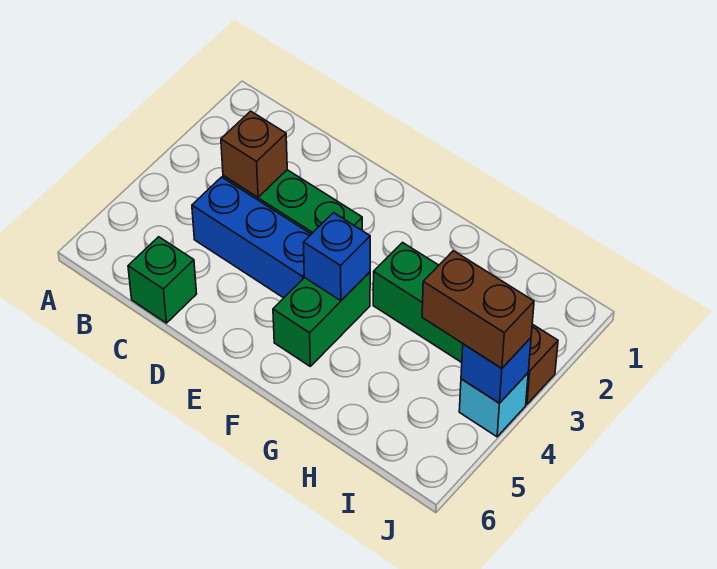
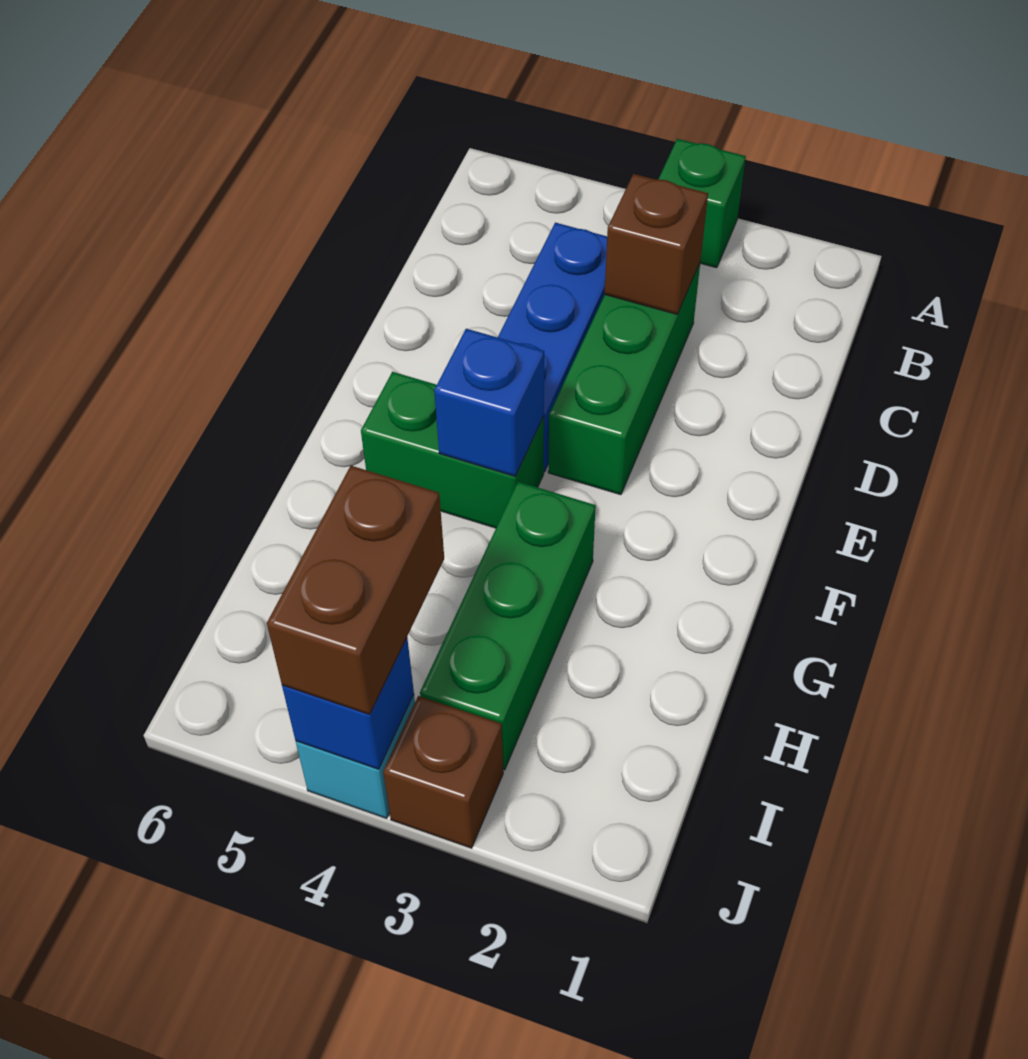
green 1x1 brick [128,237,197,323] -> green 1x1 brick moved to [659,139,746,268]

